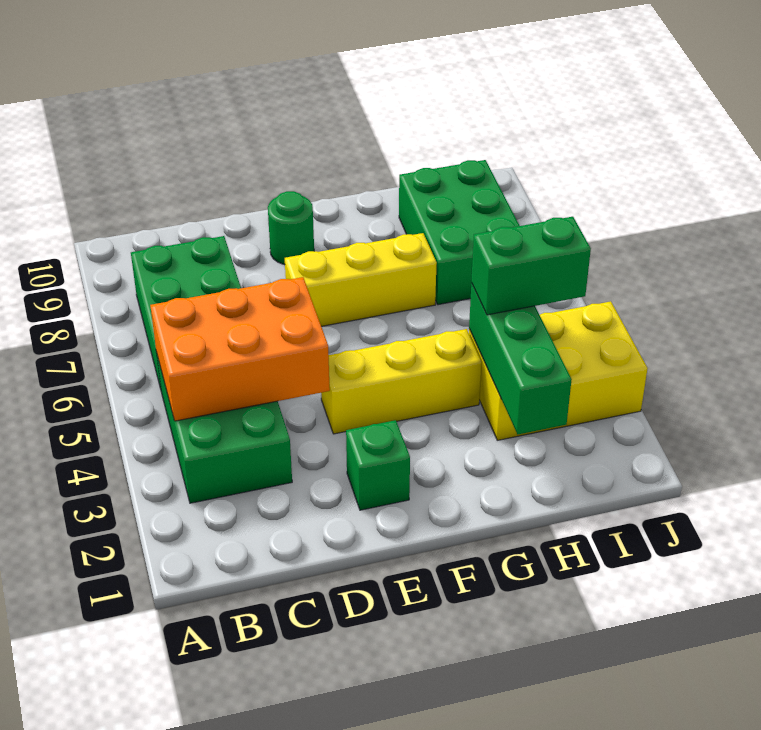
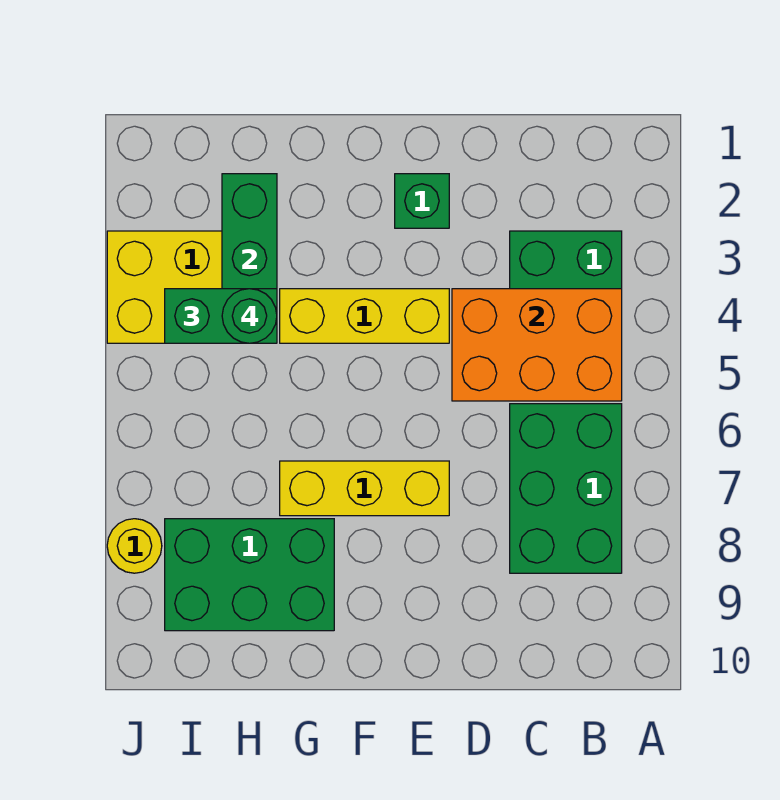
green 1x1 round brick [268,191,314,265] -> green 1x1 round brick moved to [222,289,277,343]
green 2x3 brick [399,160,520,305] -> green 2x3 brick turned to [165,519,334,631]
none -> yellow 1x1 round brick [107,519,162,573]

